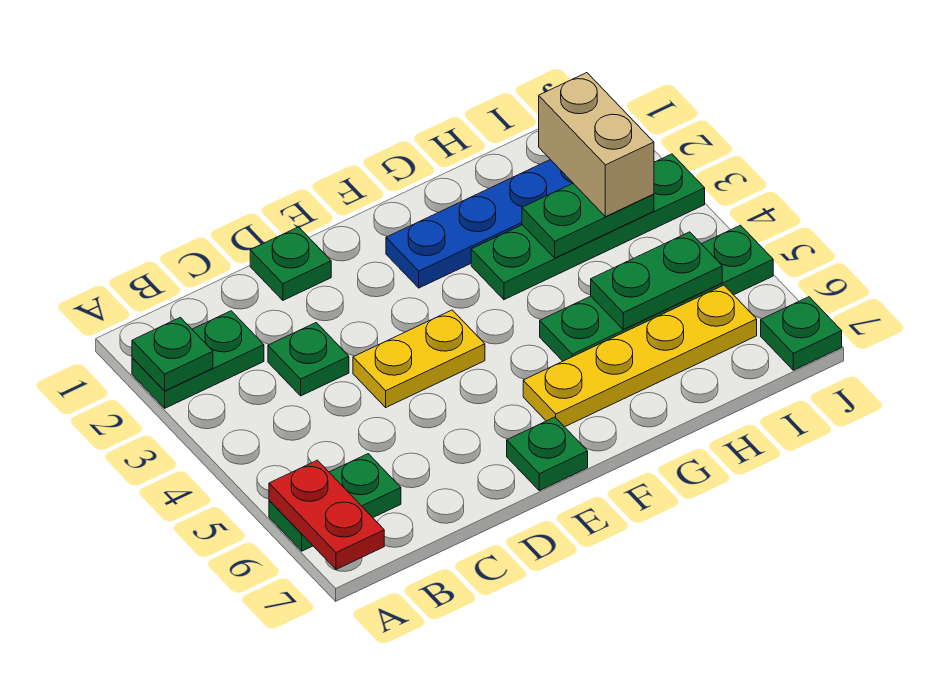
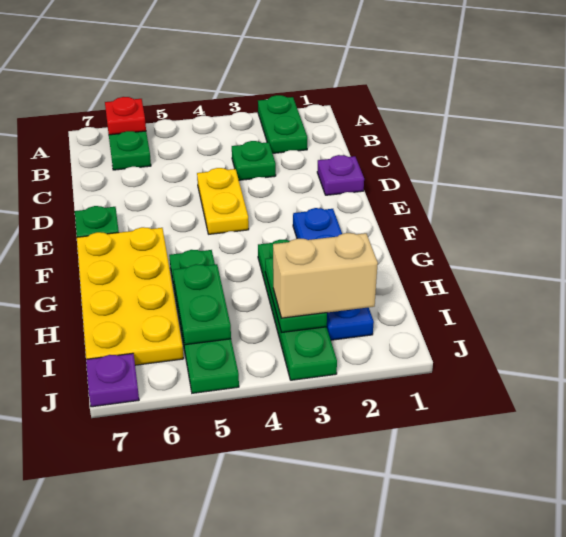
green 1x1 plate [132,317,213,391] -> none
red 1x2 plate [269,460,384,569] -> red 1x1 plate [105,97,146,135]
green 1x1 plate [250,227,331,300] -> purple 1x1 plate [317,155,364,195]
yellow 1x4 plate [523,285,757,427] -> yellow 2x4 plate [77,227,184,365]
green 1x1 plate [761,297,842,370] -> purple 1x1 plate [86,353,139,407]

